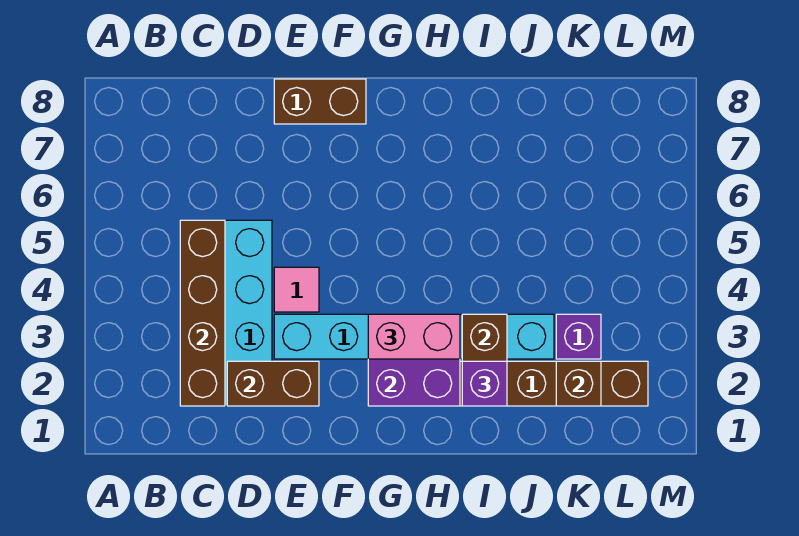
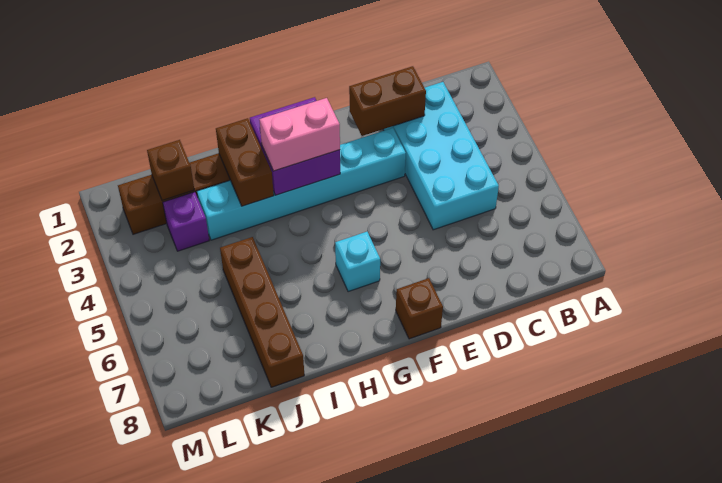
brown 1x4 brick [180,220,225,406] -> brown 1x4 brick moved to [220,237,304,387]
pink 1x1 tile [274,267,319,312] -> none
brown 1x2 brick [274,79,366,124] -> brown 1x1 brick [396,278,443,339]
none -> cyan 1x1 brick [335,232,380,292]
purple 1x1 brick [462,361,507,406] -> none

